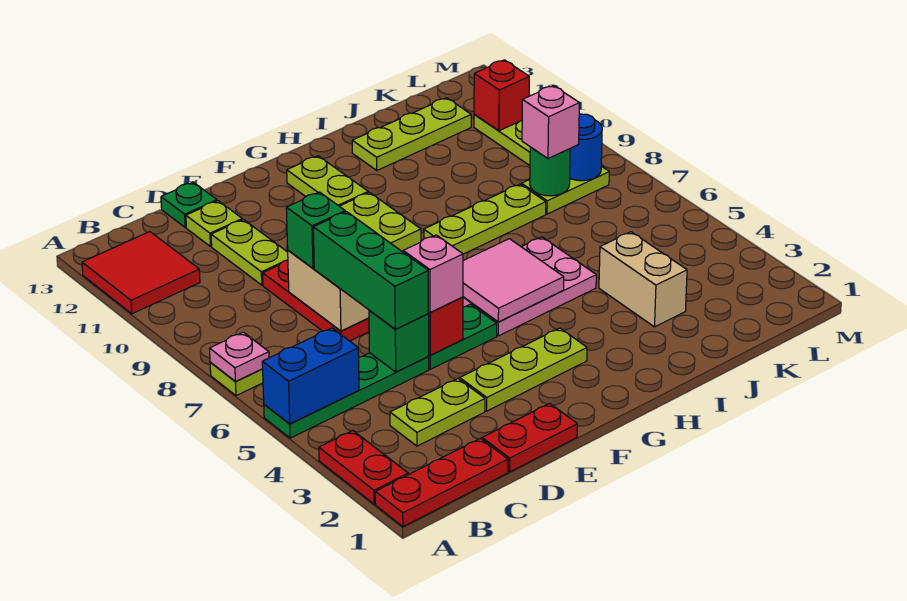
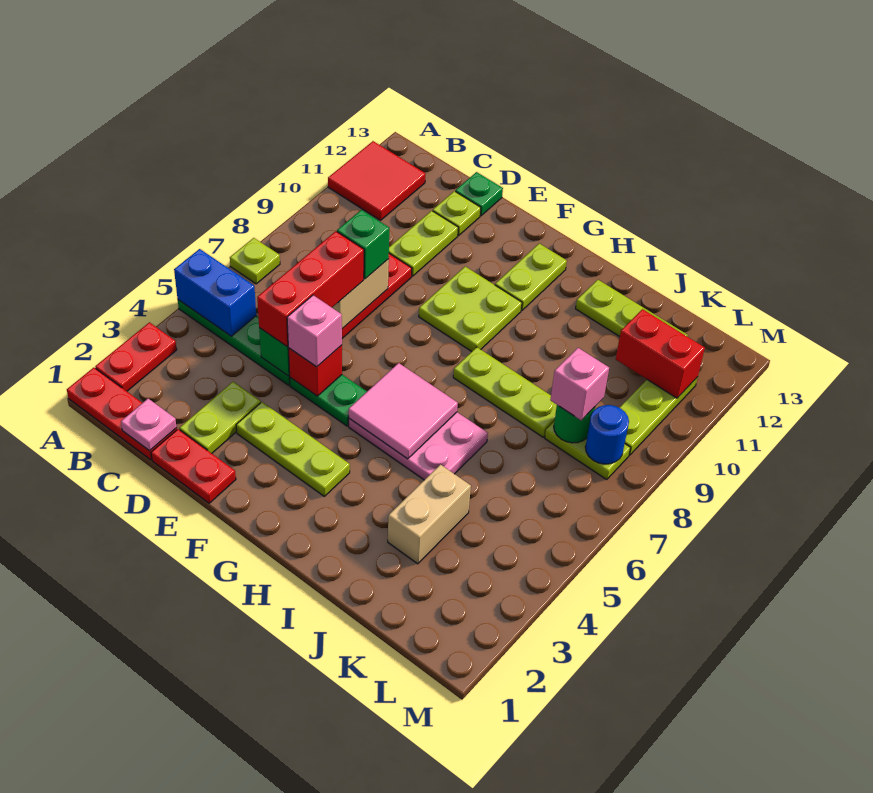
pink 1x1 plate [210,332,269,382] -> pink 1x1 plate moved to [121,399,177,451]
lime 1x2 plate [390,379,485,446] -> lime 1x2 plate turned to [180,382,261,453]
green 1x3 brick [313,212,429,329] -> red 1x3 brick [257,231,364,346]
red 1x1 brick [474,60,529,131] -> red 1x2 brick [616,309,705,398]

